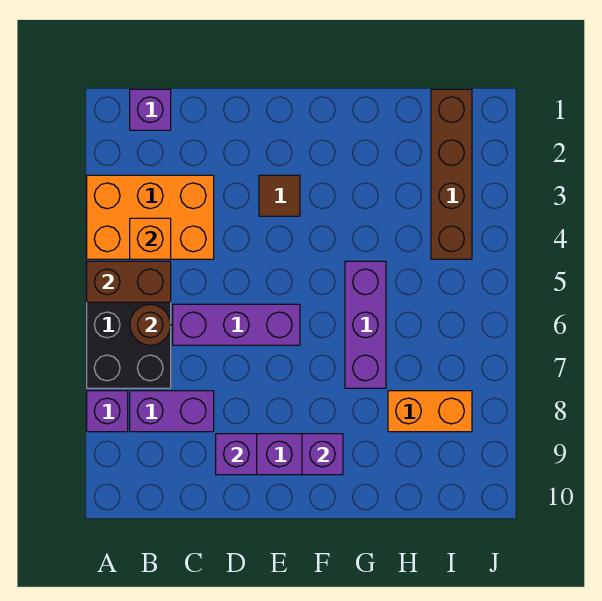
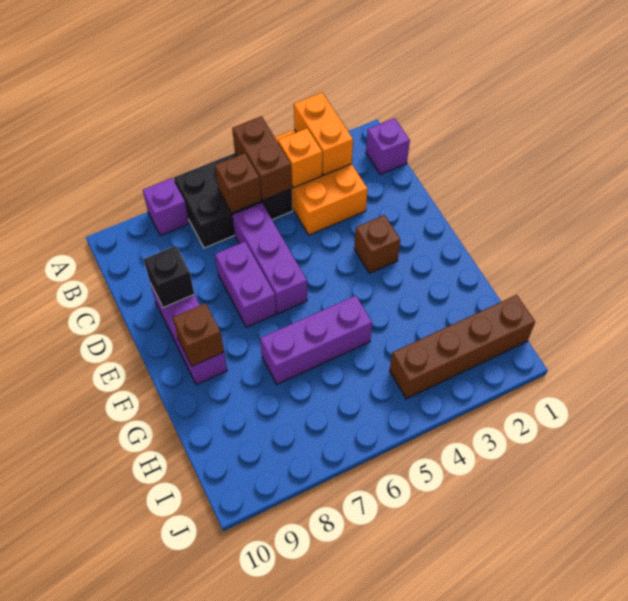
brown 1x1 round brick [130,304,171,345] -> brown 1x1 brick [215,153,261,213]
purple 1x2 brick [130,391,214,432] -> purple 1x2 brick moved to [215,242,276,327]
purple 1x1 brick [216,434,257,475] -> black 1x1 brick [144,246,194,308]
brown 1x1 tile [259,175,300,216] -> brown 1x1 brick [354,215,400,273]
purple 1x1 brick [302,434,343,475] -> brown 1x1 brick [173,303,224,366]
orange 1x2 brick [388,391,472,432] -> orange 1x2 brick moved to [294,93,353,175]

